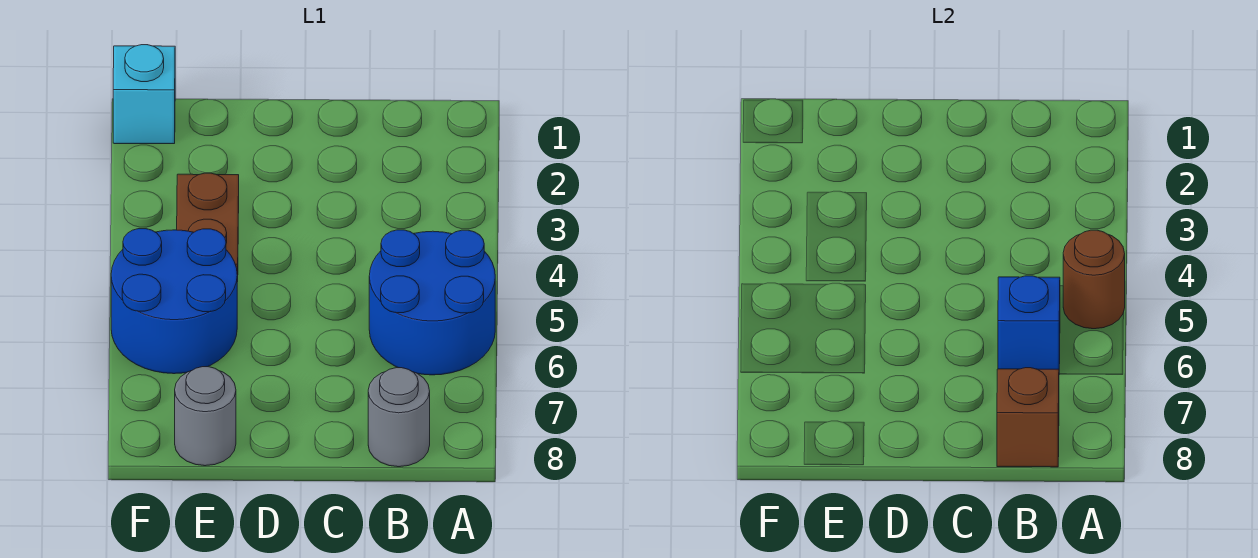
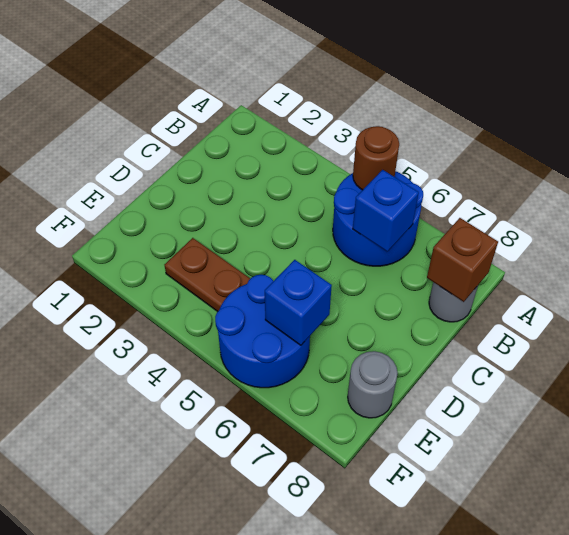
none -> blue 1x1 brick [265,260,332,345]
cyan 1x1 brick [113,45,175,144] -> none

